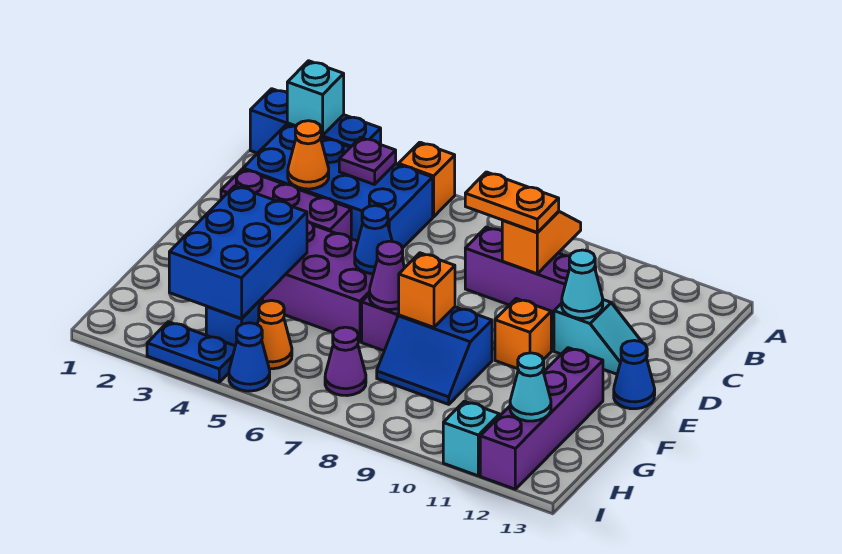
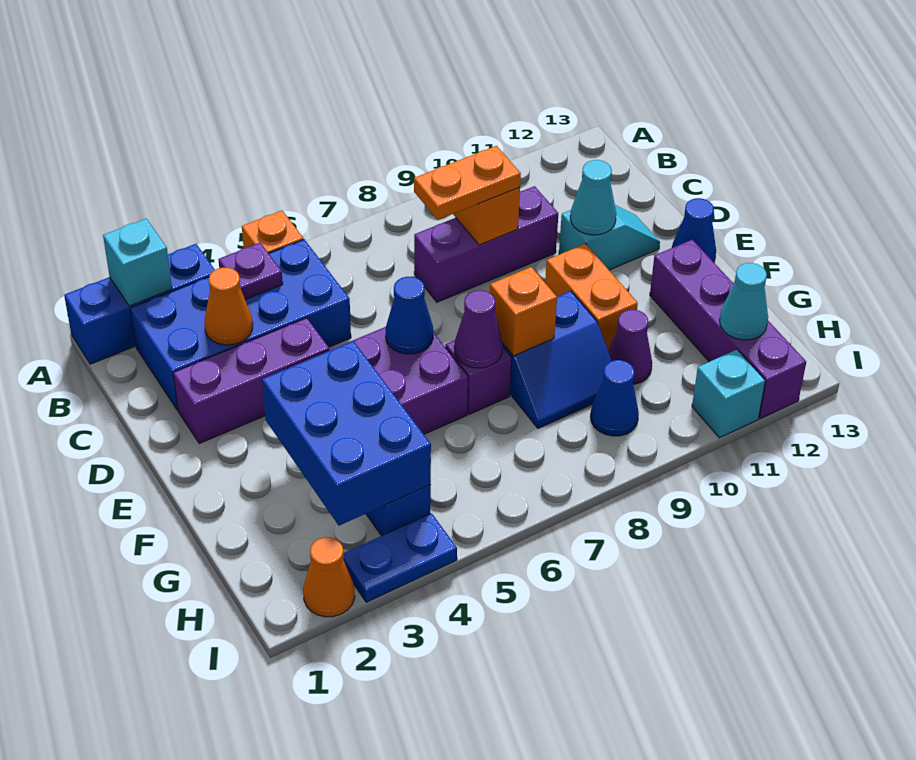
orange 1x1 brick [495,299,551,369] -> orange 1x2 brick [545,244,638,350]
orange 1x1 cone [257,300,292,369] -> orange 1x1 cone moved to [303,537,355,617]
purple 1x1 cone [325,327,366,396] -> purple 1x1 cone moved to [608,310,652,384]
blue 1x1 cone [229,323,270,391] -> blue 1x1 cone moved to [591,360,639,436]

